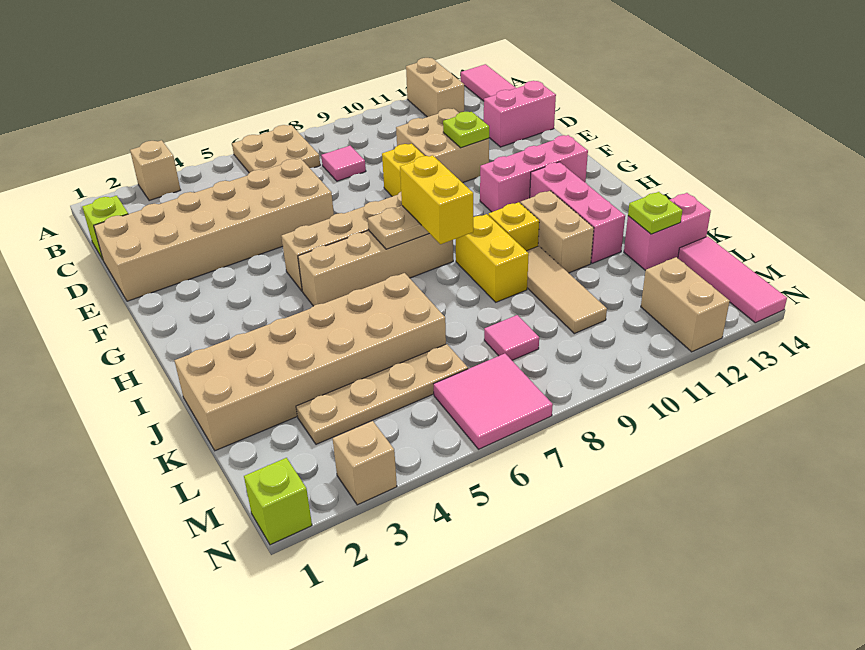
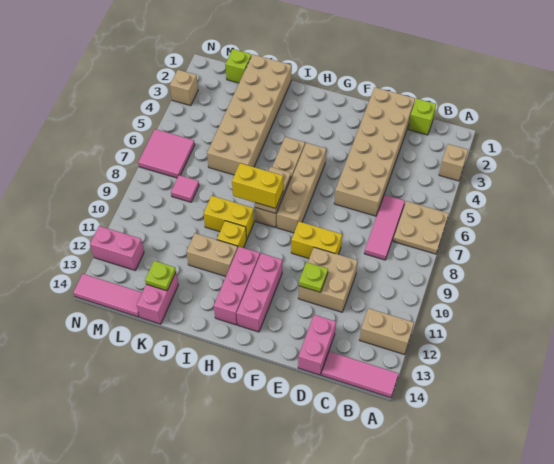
pink 1x1 tile [321,146,366,181] -> pink 1x3 tile [364,195,405,260]
pink 1x3 brick [530,162,625,263] -> pink 1x3 brick turned to [214,247,260,325]
tan 1x3 tile [527,246,607,334] -> none
tan 1x4 plate [296,344,468,444] -> none
tan 1x2 brick [641,257,730,352] -> pink 1x2 brick [90,226,144,270]
lime 1x1 brick [244,458,312,545] -> lime 1x1 brick moved to [226,49,252,83]

